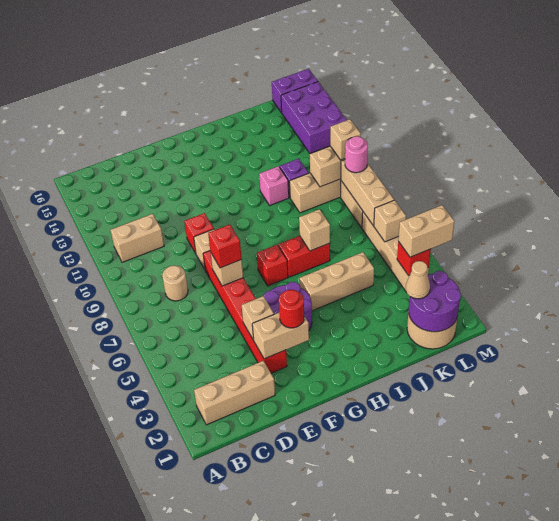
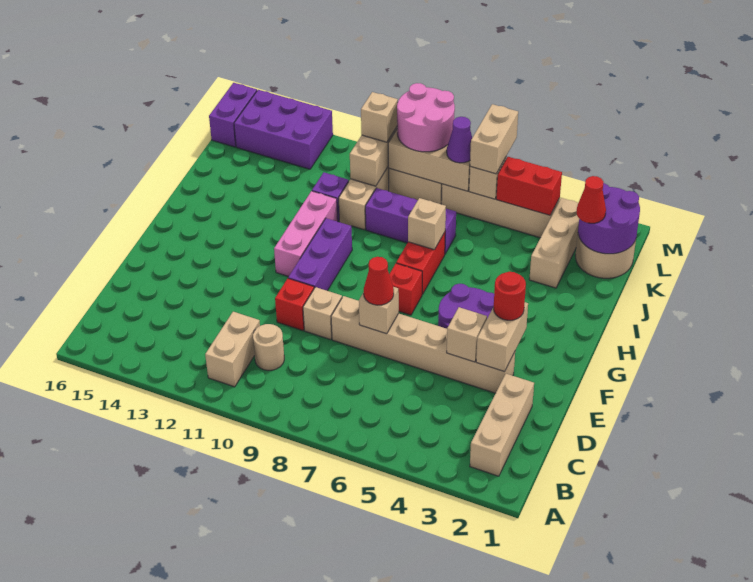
tan 1x1 round brick [162,266,188,301] -> tan 1x1 round brick moved to [253,324,284,371]
red 1x6 brick [203,251,287,373] -> tan 1x6 brick [331,296,515,393]
red 1x1 brick [208,225,242,268] -> red 1x1 cone [364,257,394,305]
none -> purple 1x3 brick [288,218,352,291]
tan 1x3 brick [299,252,374,311] -> tan 1x3 brick moved to [529,198,579,288]
pink 1x1 brick [259,166,289,205] -> pink 1x3 brick [274,191,338,277]
none -> purple 1x3 brick [365,188,456,254]
tan 1x1 cone [406,261,430,299] -> red 1x1 cone [577,176,606,223]
red 1x1 brick [397,242,431,276] -> red 1x2 brick [496,157,562,215]
tan 1x2 brick [398,205,454,257] -> tan 1x2 brick moved to [470,104,518,174]
none -> purple 1x1 cone [447,117,472,163]
pink 1x1 round brick [345,136,368,173] -> pink 2x2 round brick [397,83,455,152]

